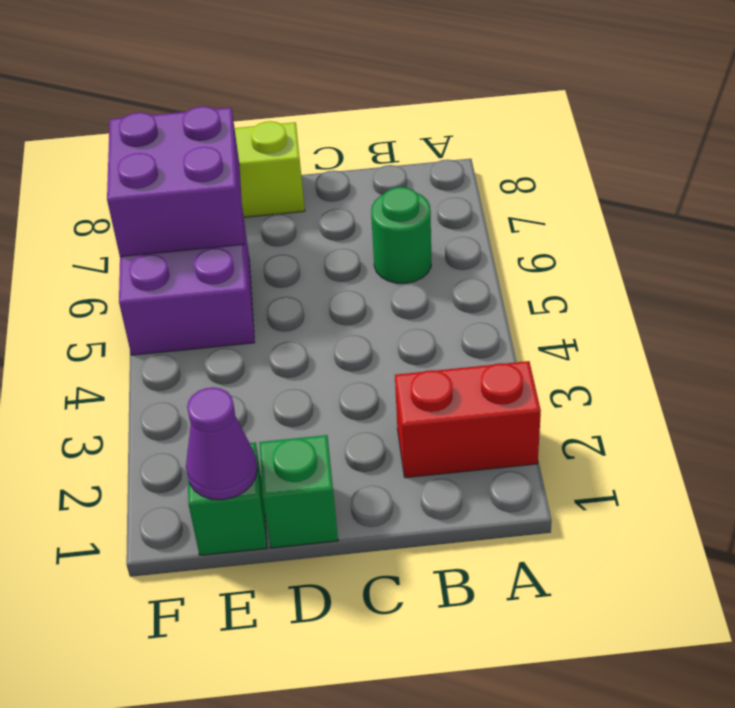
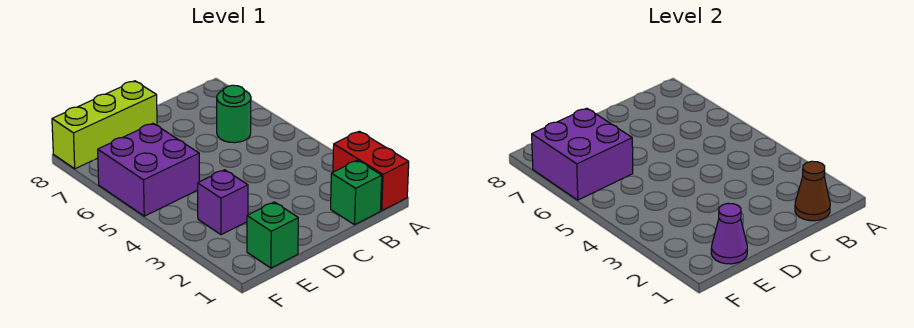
red 1x2 brick [395,361,541,478] -> red 1x2 brick turned to [333,131,409,211]
none -> brown 1x1 cone [795,161,830,221]
green 1x1 brick [259,435,338,548] -> green 1x1 brick moved to [331,160,382,225]
none -> purple 1x1 brick [198,170,248,235]

